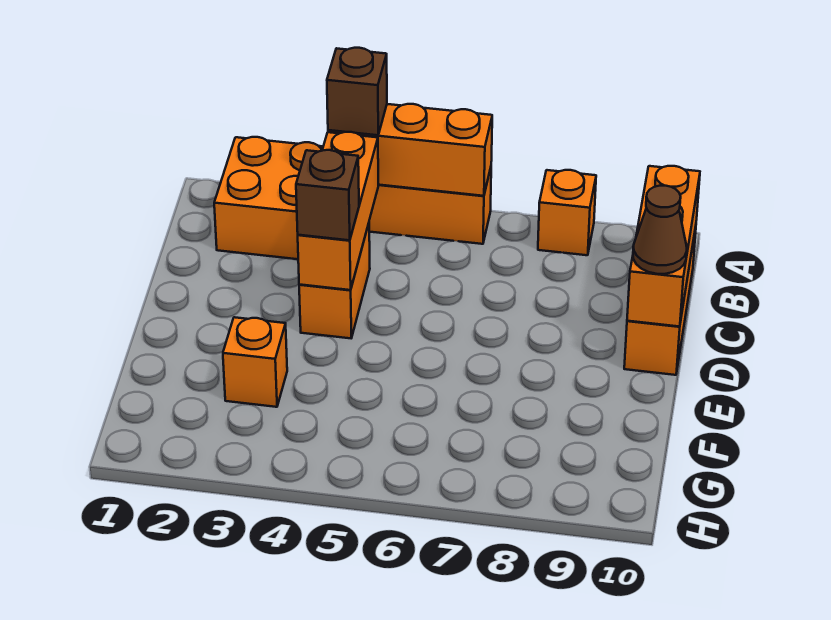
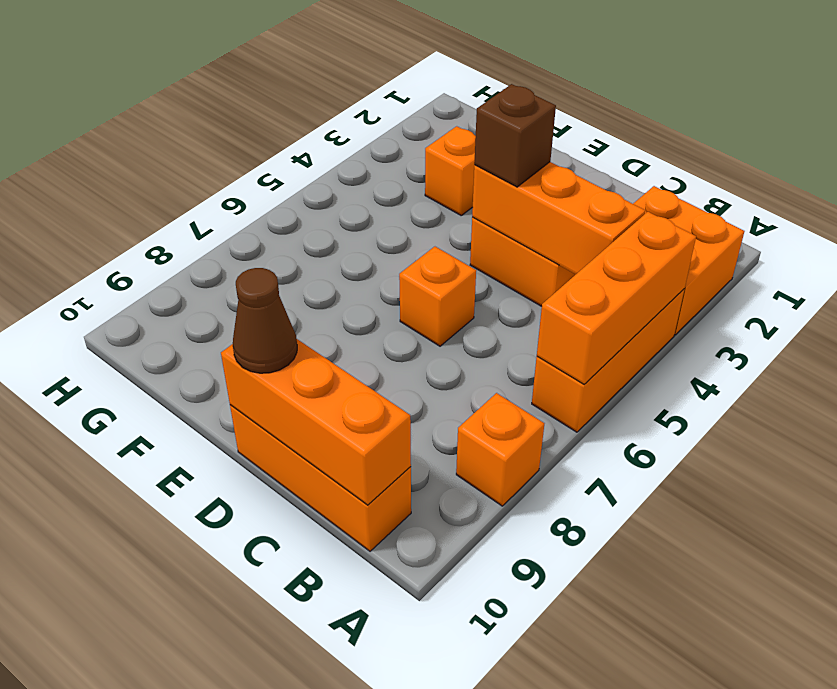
brown 1x1 brick [327,48,387,135] -> none
none -> orange 1x1 brick [399,247,476,346]

